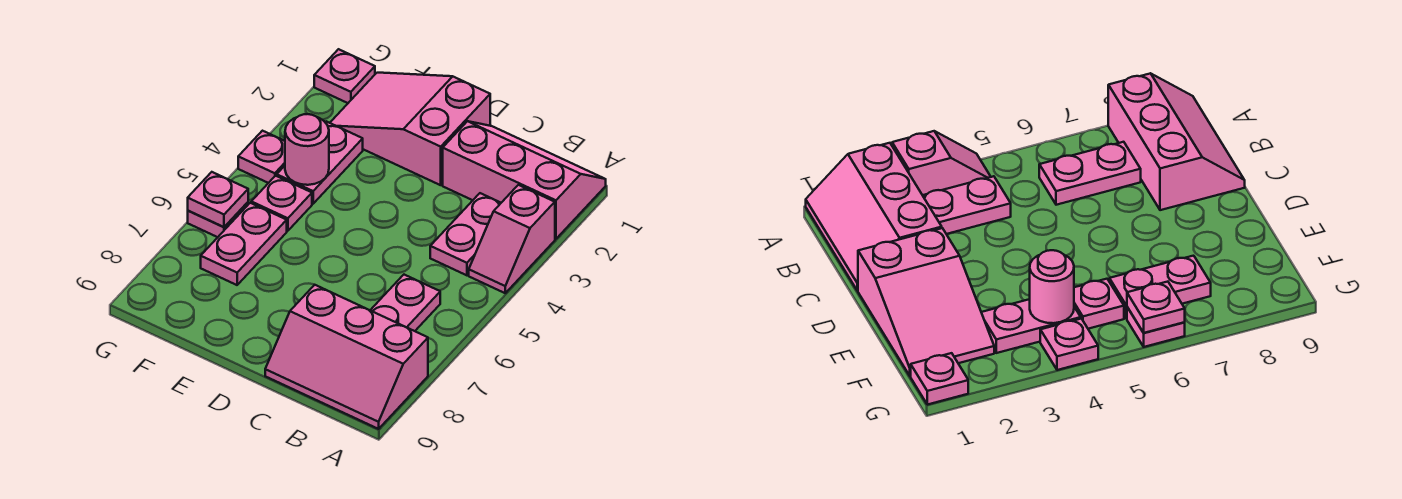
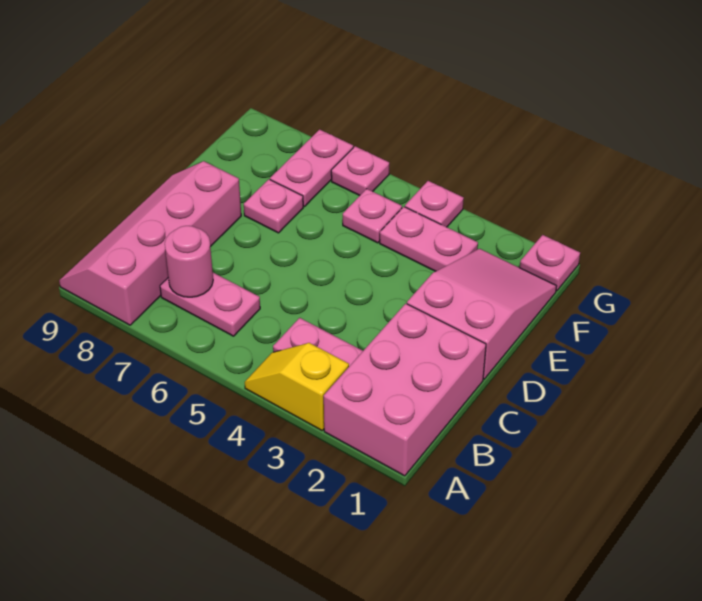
pink 2x3 slope [443,121,606,239] -> pink 2x3 brick [324,303,486,476]
pink 1x2 slope [469,185,555,293] -> yellow 1x2 slope [245,343,349,430]
pink 2x3 slope [265,285,428,429] -> pink 2x4 slope [59,161,241,325]
pink 1x1 round brick [285,114,329,185] -> pink 1x1 round brick moved to [165,226,213,297]
pink 1x2 plate [201,203,287,285] -> pink 1x2 plate turned to [270,129,353,207]
pink 1x1 plate [188,172,248,227] -> pink 1x1 plate moved to [244,179,303,233]

